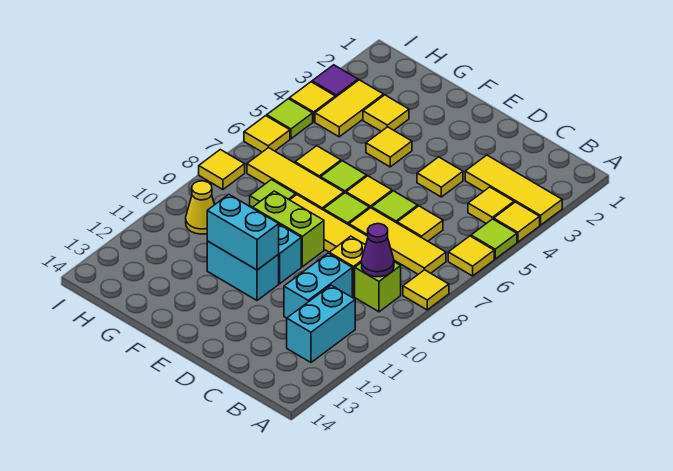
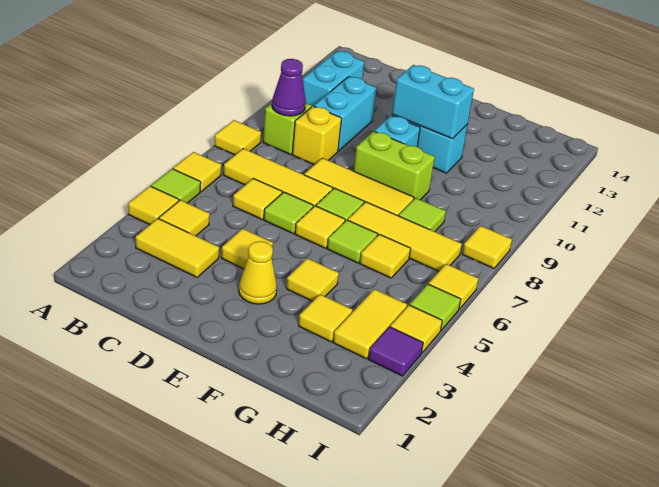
yellow 1x3 tile [465,155,562,225] -> yellow 1x2 tile [136,219,219,277]
yellow 1x1 cone [186,181,214,234] -> yellow 1x1 cone moved to [239,241,277,304]

